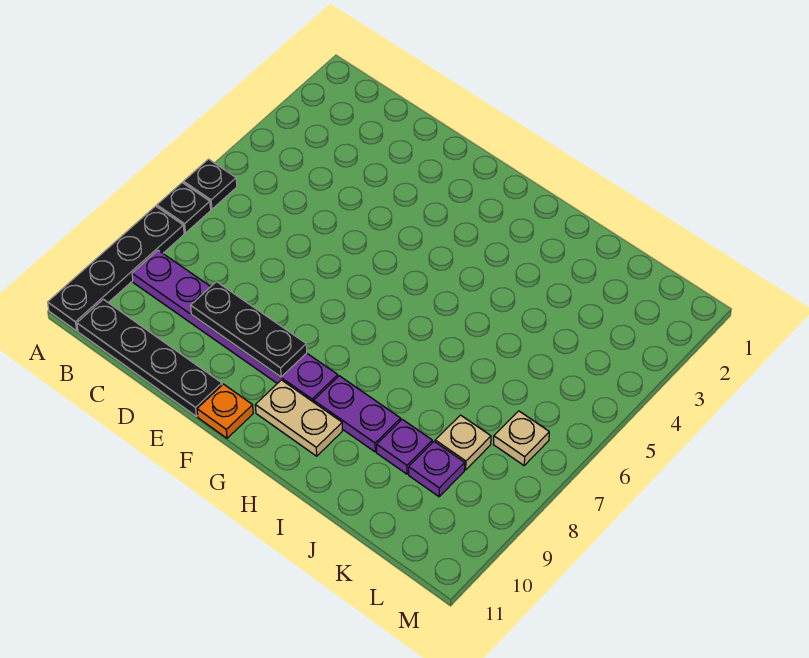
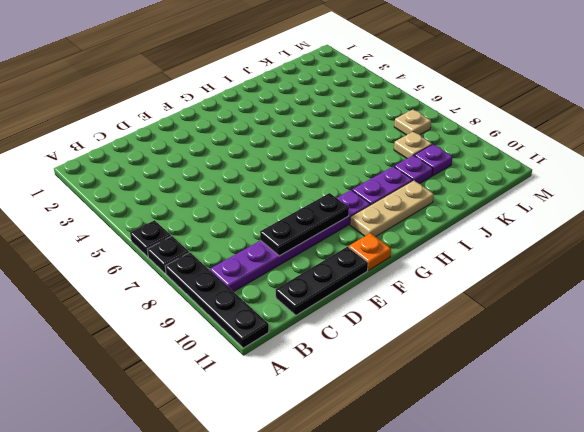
black 1x4 plate [77,299,222,416] -> black 1x3 plate [276,247,368,315]
tan 1x2 plate [255,380,342,456] -> tan 1x3 plate [350,180,434,237]

